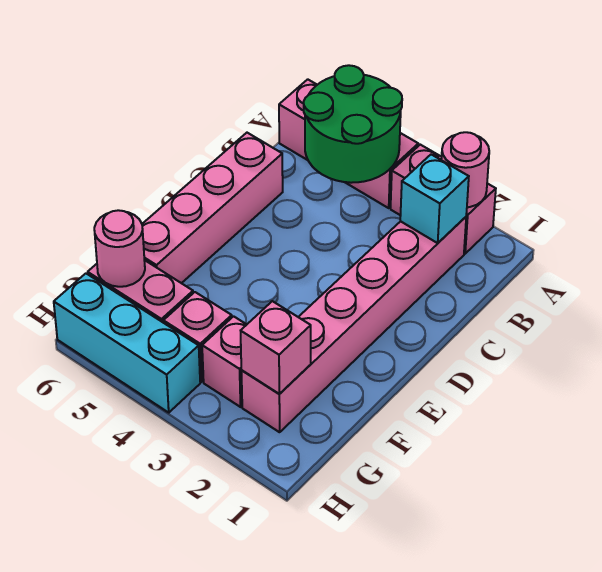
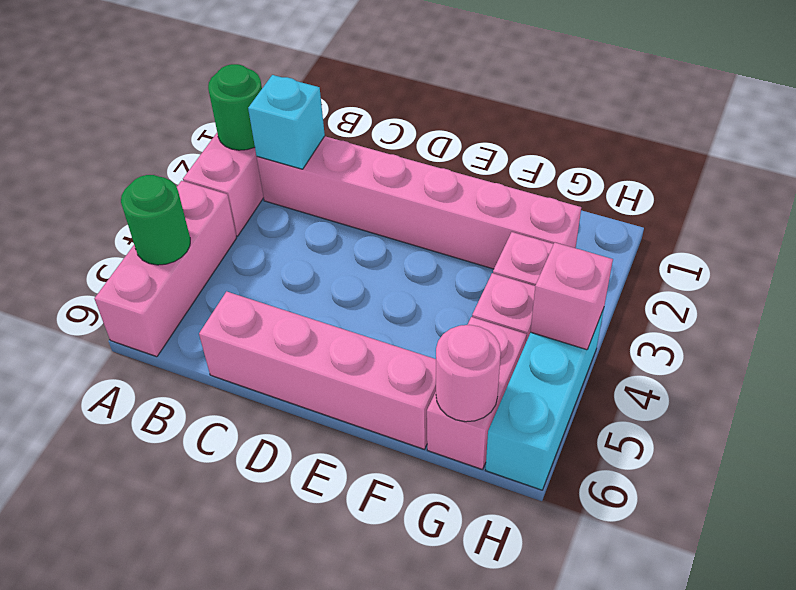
pink 1x1 round brick [441,132,489,207] -> green 1x1 round brick [208,64,262,150]
green 2x2 round brick [304,65,402,183] -> green 1x1 round brick [121,175,190,265]
pink 1x1 brick [241,301,311,394] -> pink 1x1 brick moved to [531,242,613,350]

